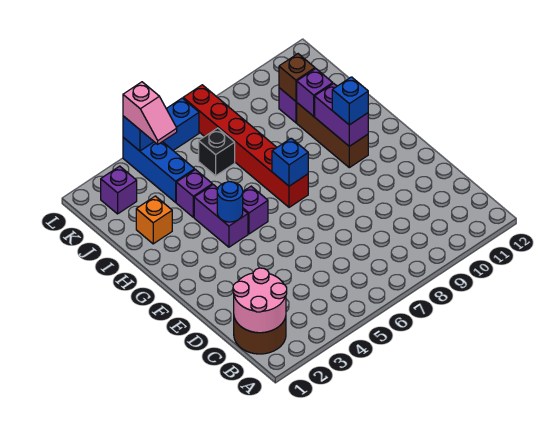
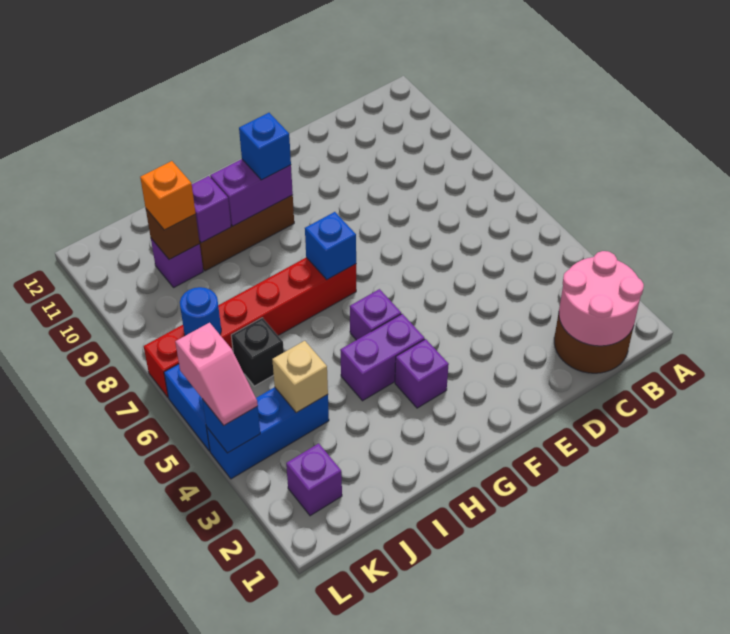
blue 1x1 round brick [217,182,243,222] -> blue 1x1 round brick moved to [180,287,221,336]
orange 1x1 brick [136,196,172,244] -> orange 1x1 brick moved to [140,161,196,230]
purple 1x1 brick [176,170,212,217] -> purple 1x1 brick moved to [395,339,449,408]
none -> tan 1x1 brick [272,341,328,413]
pink 1x2 slope [123,82,177,144] -> pink 1x2 slope turned to [175,323,258,425]

